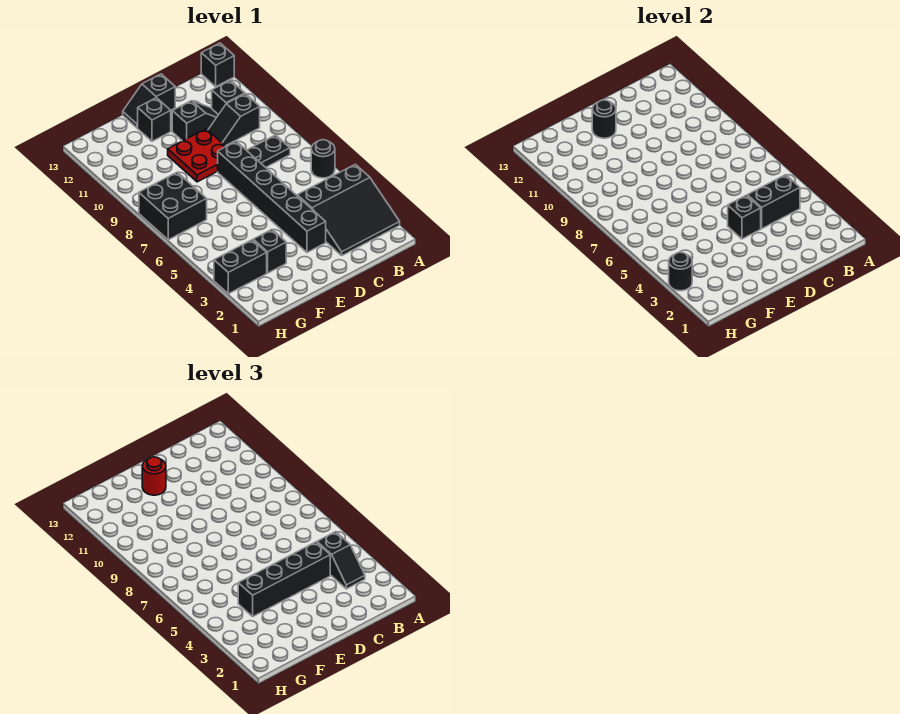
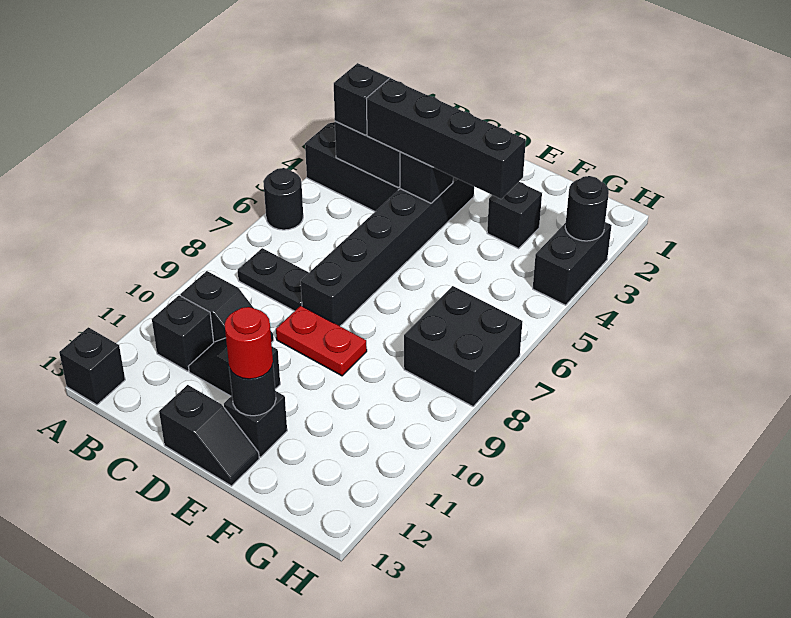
red 2x2 plate [168,129,226,182] -> red 1x2 plate [276,306,367,376]
black 1x2 brick [214,240,267,294] -> black 1x2 brick turned to [533,222,612,305]

